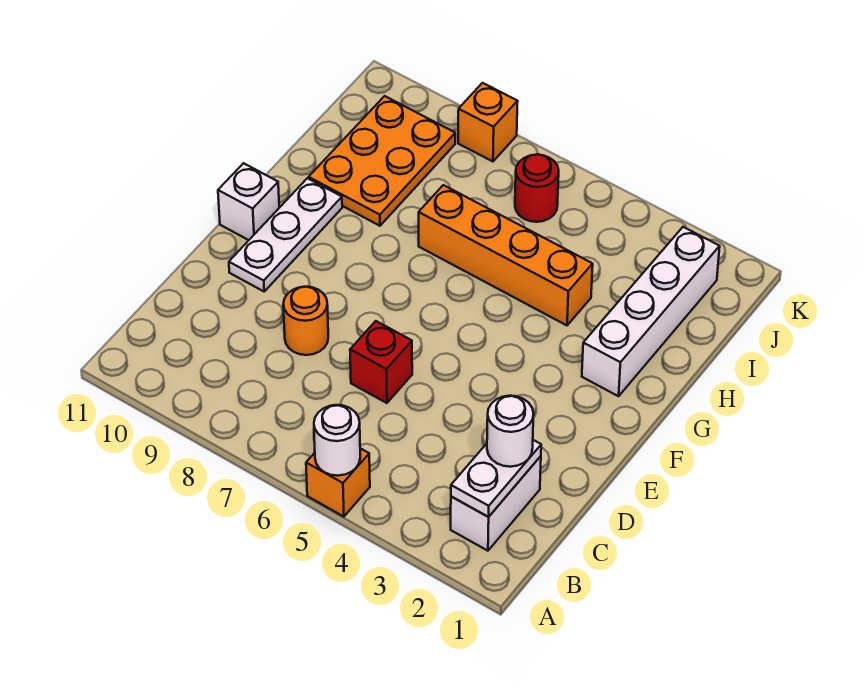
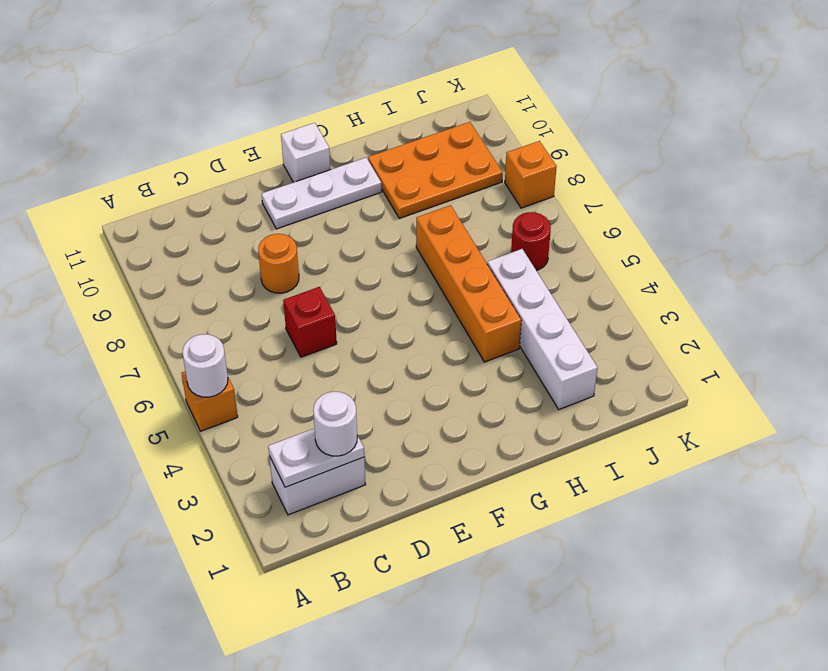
white 1x4 brick [582,227,720,396] -> white 1x4 brick turned to [487,249,598,409]

